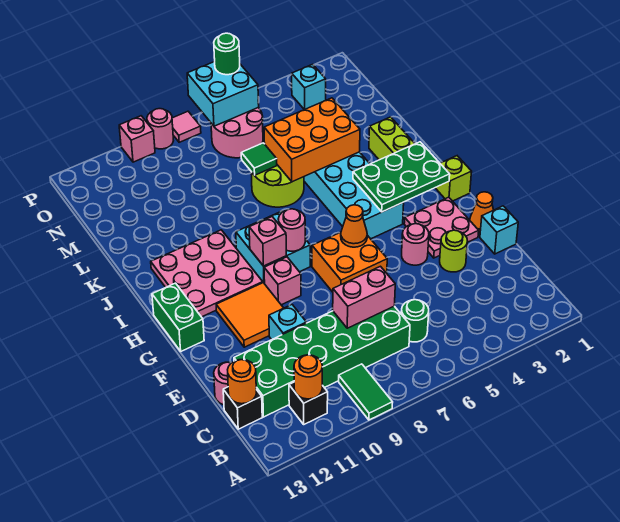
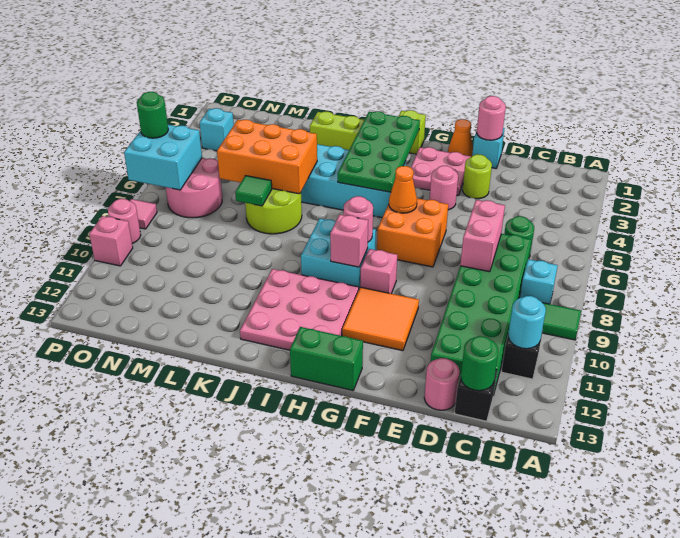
orange 1x1 round brick [294,355,322,399] -> cyan 1x1 round brick [508,296,546,349]
orange 1x1 round brick [228,360,256,404] -> green 1x1 round brick [461,336,498,391]
none -> pink 1x1 round brick [477,96,506,140]
cyan 1x1 brick [269,305,306,340] -> cyan 1x1 brick moved to [520,259,558,304]
green 2x3 plate [353,142,450,212] -> green 2x4 plate [338,111,420,192]
orange 2x3 brick [264,98,360,182] -> orange 2x3 brick turned to [217,120,317,194]

